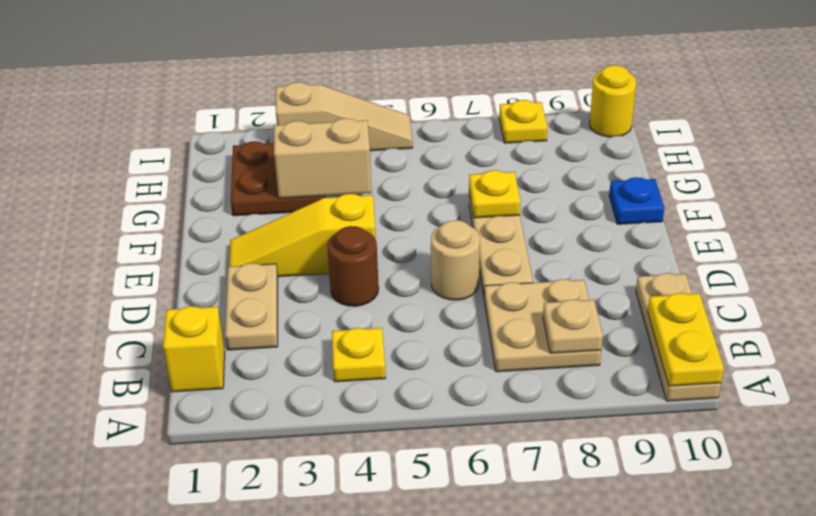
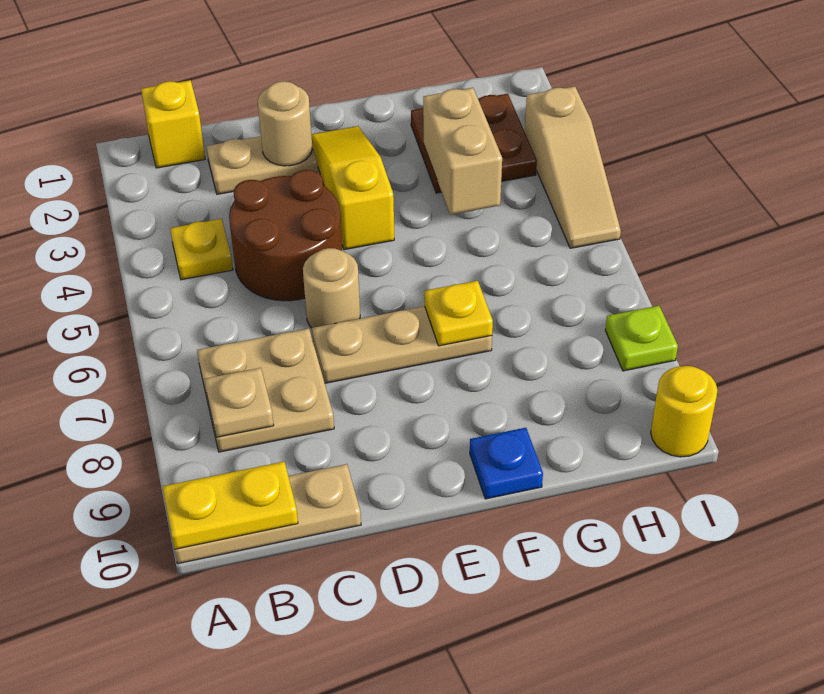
none -> tan 1x1 round brick [258,81,312,166]
brown 1x1 round brick [327,226,379,306] -> brown 2x2 round brick [229,170,342,301]
yellow 1x1 plate [499,100,547,143] -> lime 1x1 plate [605,306,678,371]

